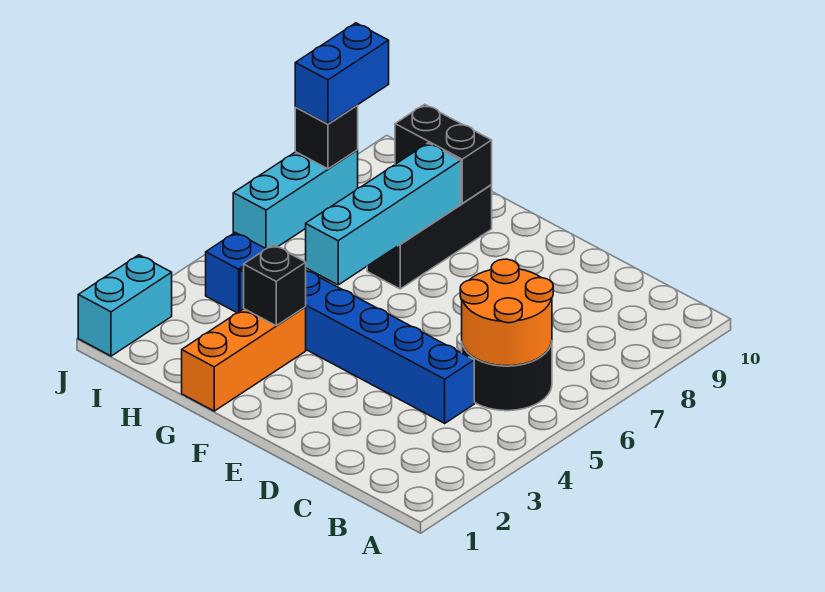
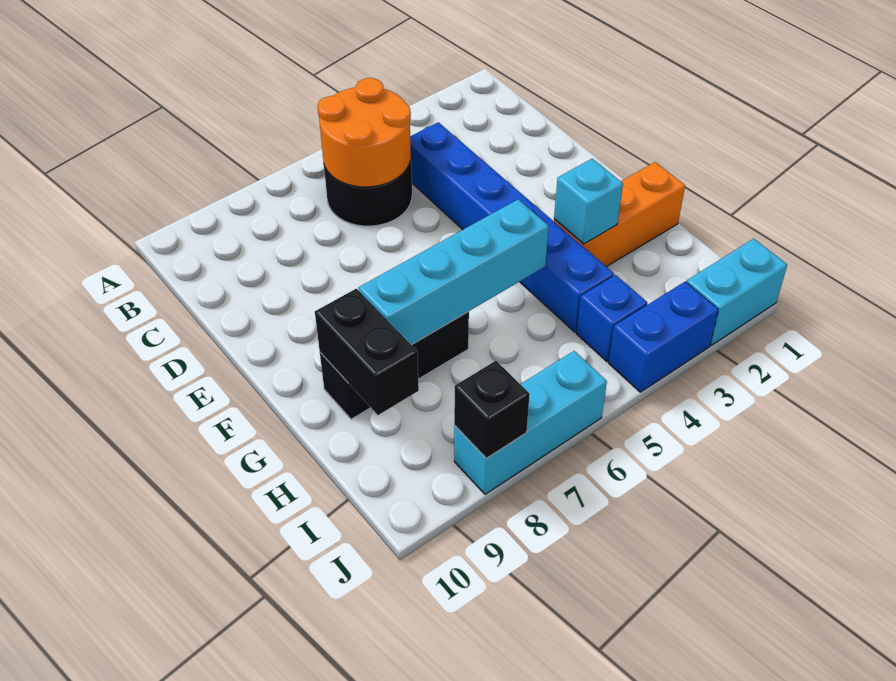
black 1x1 brick [244,245,306,325] -> cyan 1x1 brick [554,159,623,244]
blue 1x2 brick [295,23,389,124] -> blue 1x2 brick moved to [609,282,718,392]

